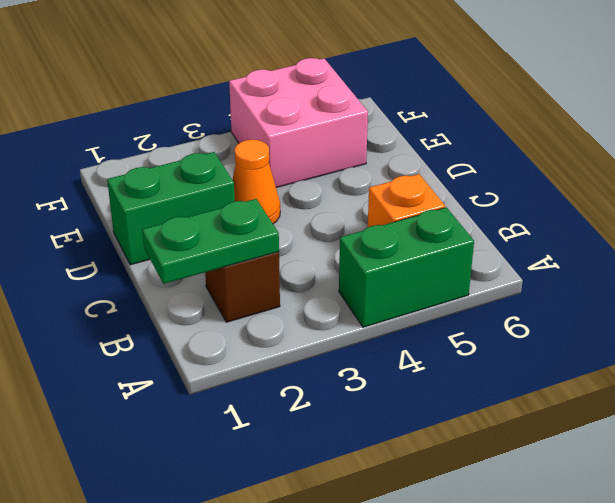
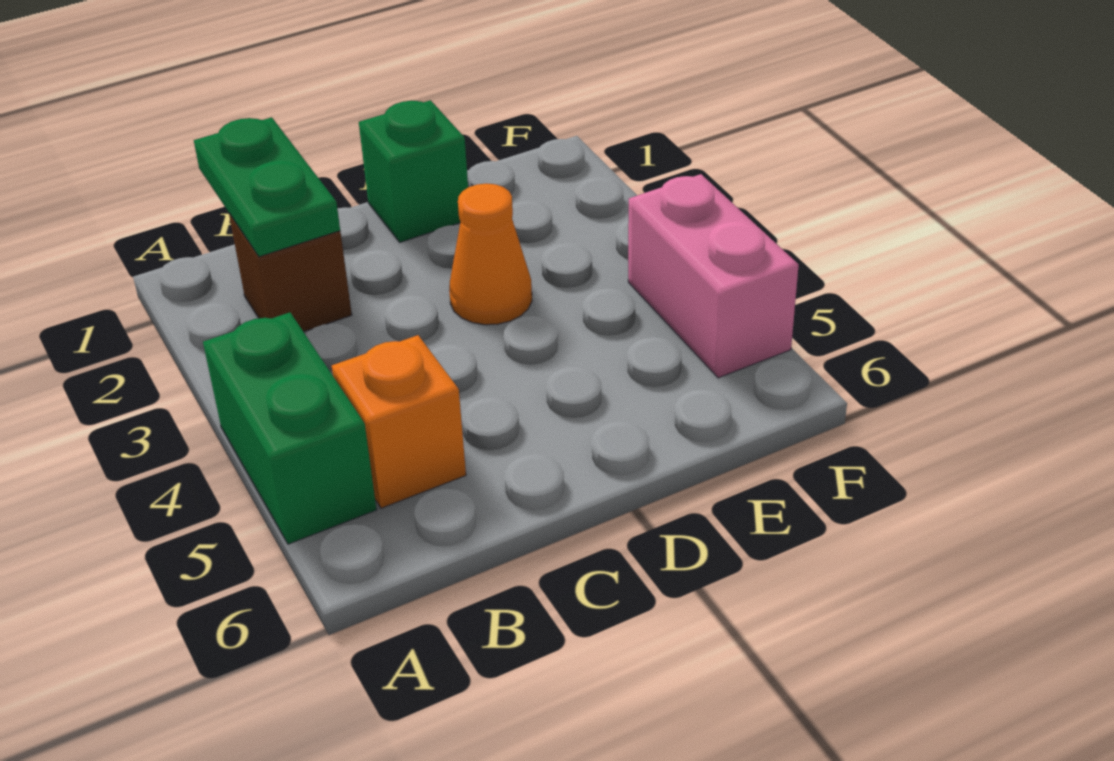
green 1x2 brick [107,152,235,265] -> green 1x1 brick [359,100,468,242]
pink 2x2 brick [229,58,368,188] -> pink 1x2 brick [628,174,799,378]

